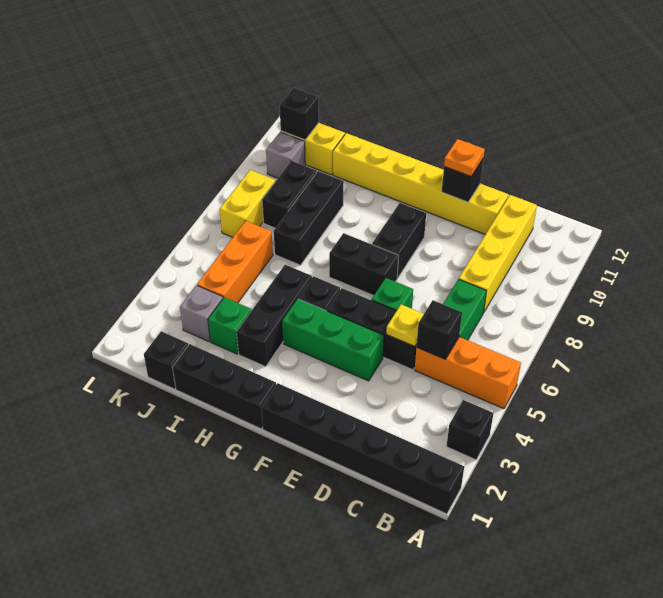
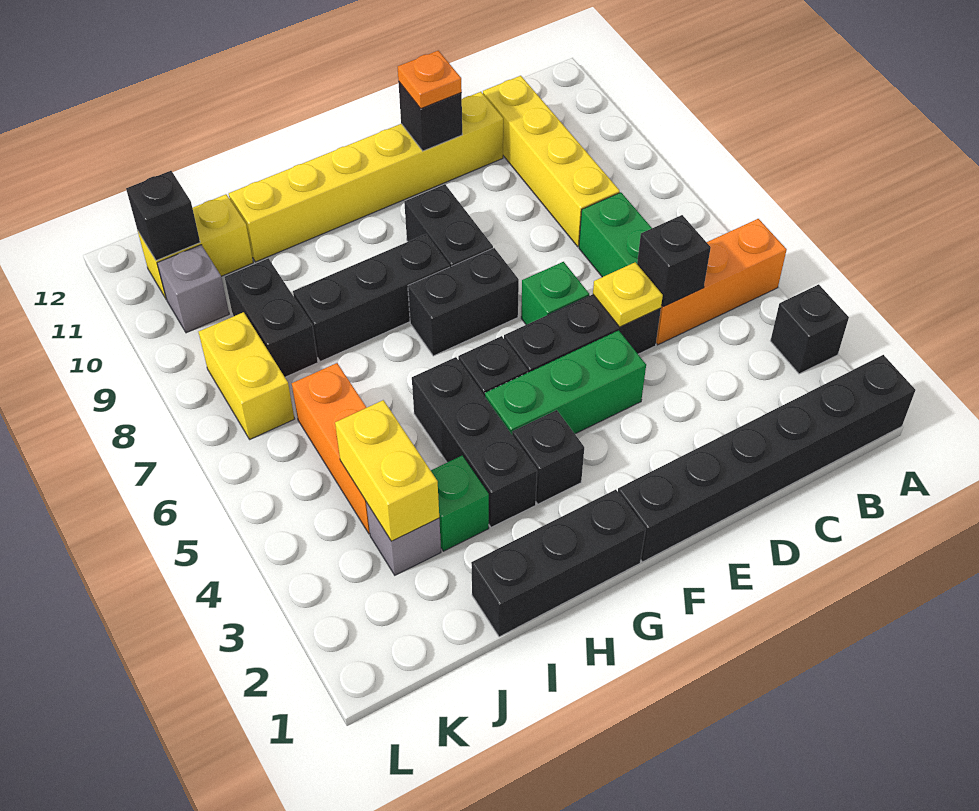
black 1x3 brick [274,171,344,265] -> black 1x3 brick turned to [293,234,449,362]
black 1x1 brick [144,331,188,389] -> black 1x1 brick moved to [512,410,584,504]
none -> yellow 1x2 brick [335,400,439,541]

